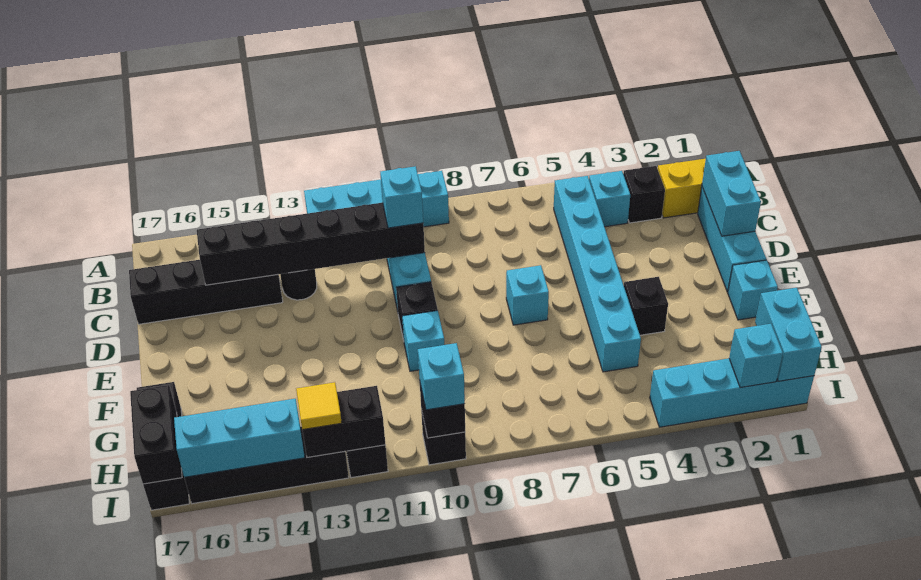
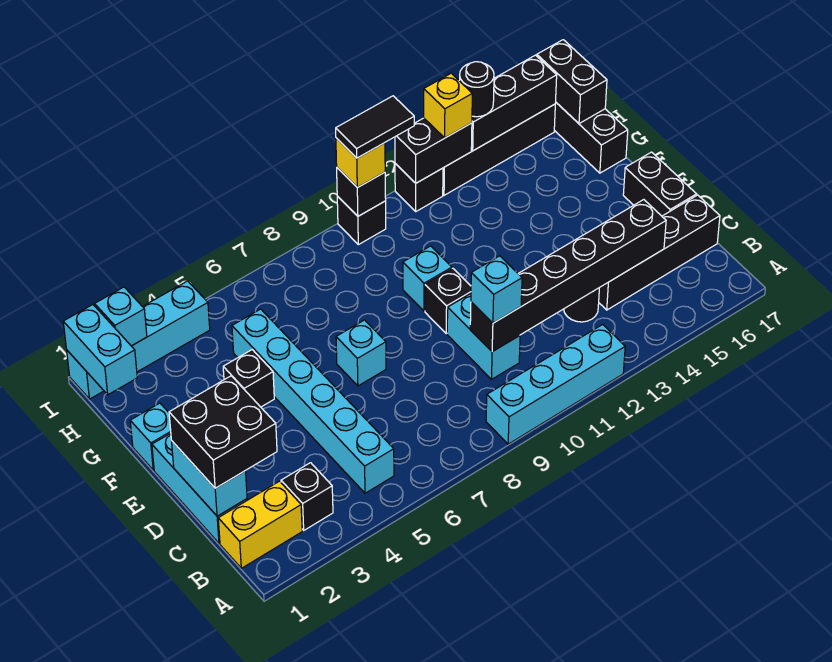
cyan 1x1 brick [589,171,630,227] -> none
none -> black 2x2 brick [169,376,277,488]
none -> black 1x2 brick [623,152,697,216]
cyan 1x1 brick [418,343,465,410] -> yellow 1x1 brick [336,138,385,188]
none -> black 1x2 tile [336,96,414,158]
yellow 1x1 tile [296,382,342,430] -> yellow 1x1 brick [424,73,472,138]
cyan 1x3 brick [174,399,305,478] -> black 1x3 brick [471,55,557,151]
none -> black 1x1 round brick [459,62,494,117]

